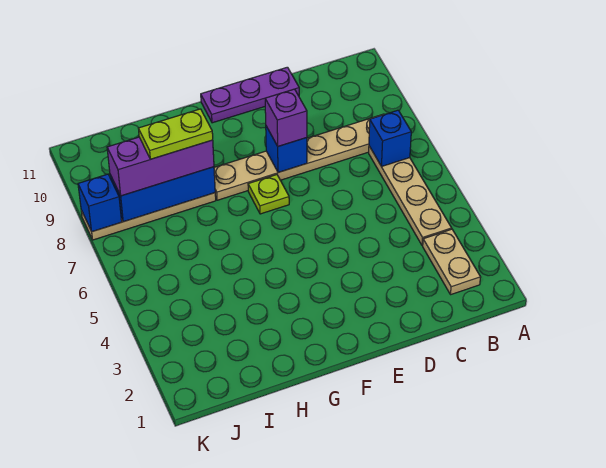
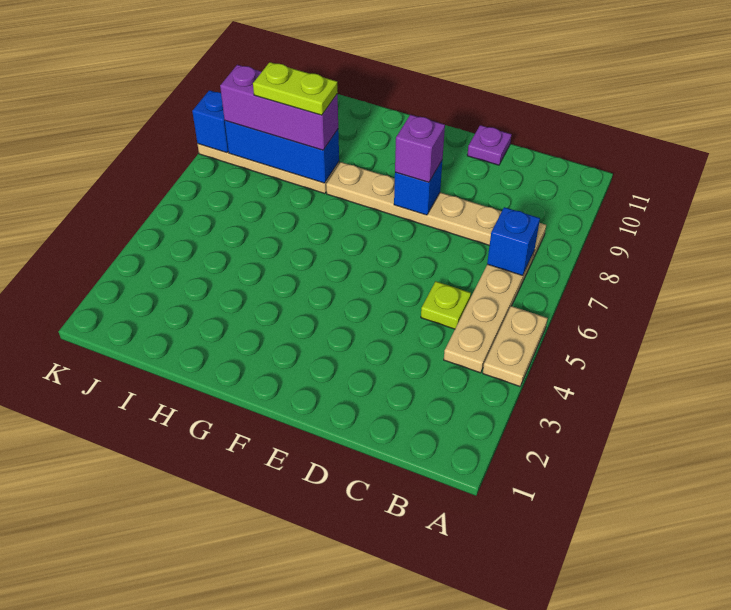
tan 1x2 plate [423,229,481,294] -> tan 1x2 plate moved to [483,306,548,386]
purple 1x3 plate [201,67,299,123] -> purple 1x1 plate [467,125,511,165]
lime 1x1 plate [248,175,289,214] -> lime 1x1 plate moved to [421,281,471,329]

